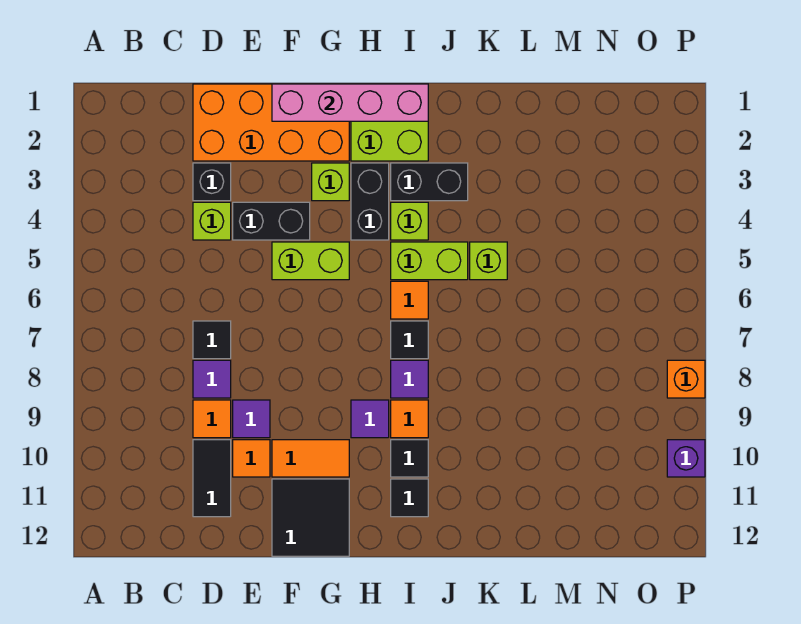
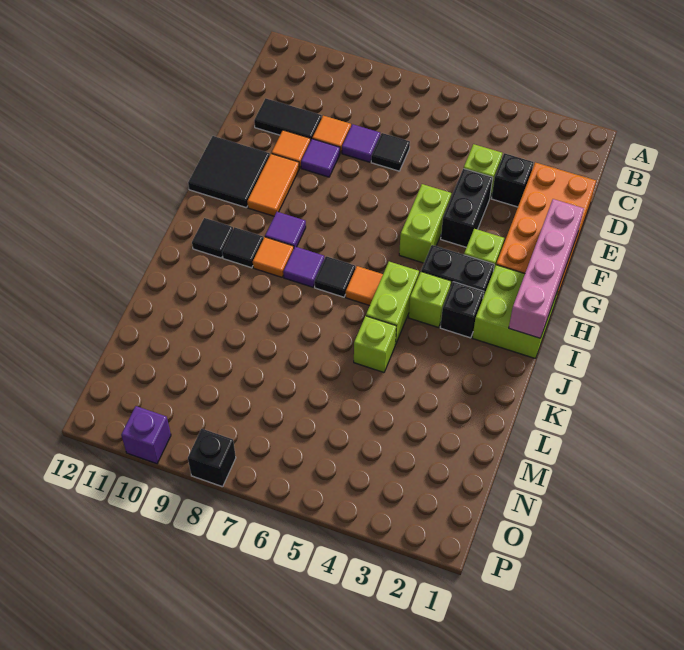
black 1x2 brick [391,163,468,201] -> black 1x1 brick [440,282,484,338]
orange 1x1 brick [667,360,705,398] -> black 1x1 brick [188,429,236,487]

